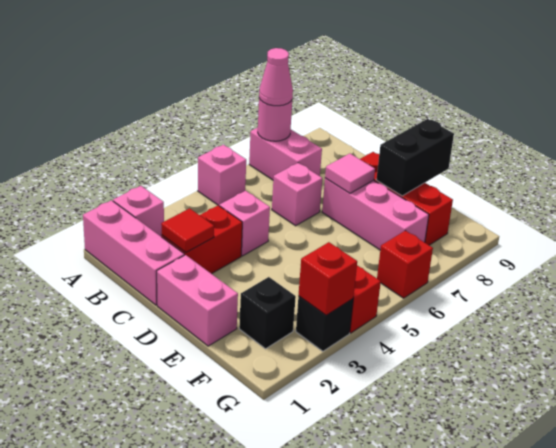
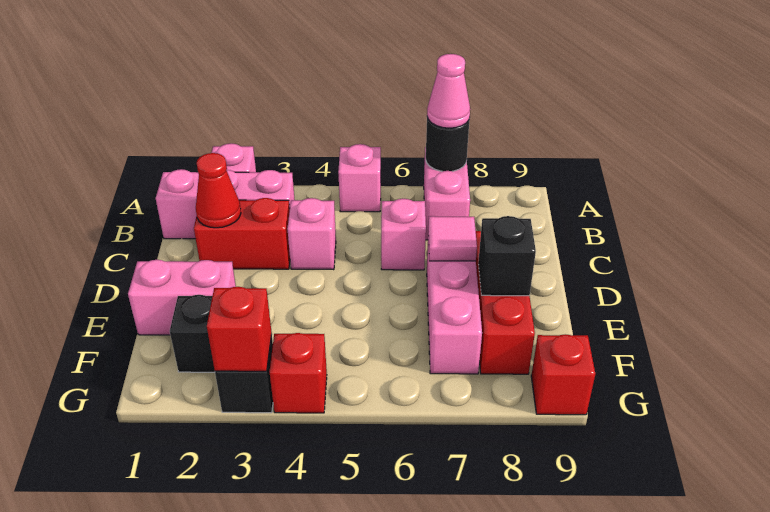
pink 1x3 brick [83,200,184,305] -> pink 1x3 brick turned to [156,169,295,239]
pink 1x1 round brick [258,98,292,141] -> black 1x1 round brick [426,117,470,171]
red 1x1 tile [161,208,214,253] -> red 1x1 cone [196,153,241,228]
pink 1x2 brick [157,255,238,346] -> pink 1x2 brick turned to [128,260,236,335]
black 1x2 brick [376,119,454,196] -> black 1x1 brick [478,216,536,296]
red 1x1 brick [377,231,433,298] -> red 1x1 brick moved to [531,334,595,415]

